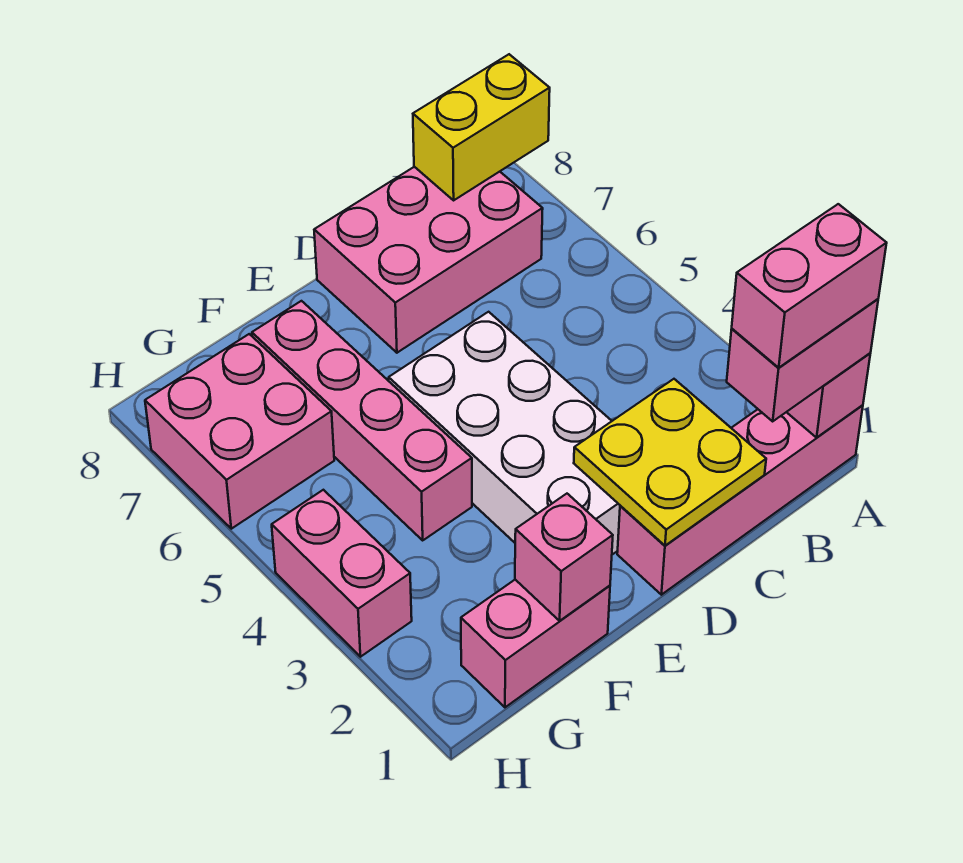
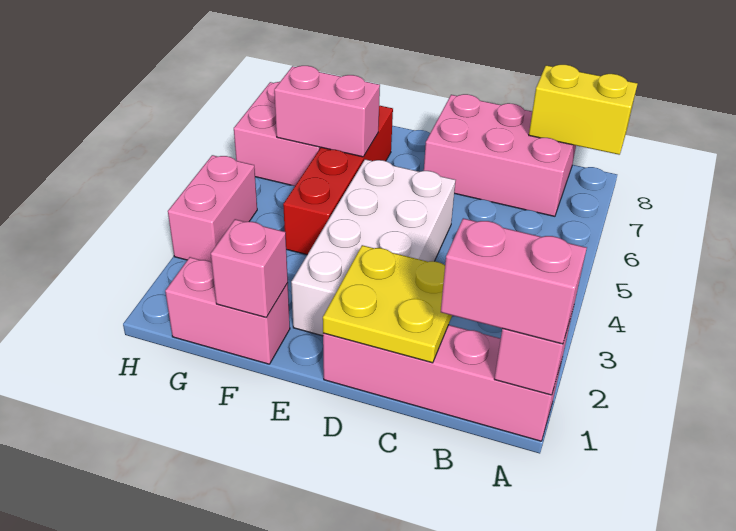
pink 1x2 brick [732,204,887,368] -> pink 1x2 brick moved to [274,66,380,157]
pink 1x4 brick [252,301,472,540] -> red 1x4 brick [283,106,393,255]

